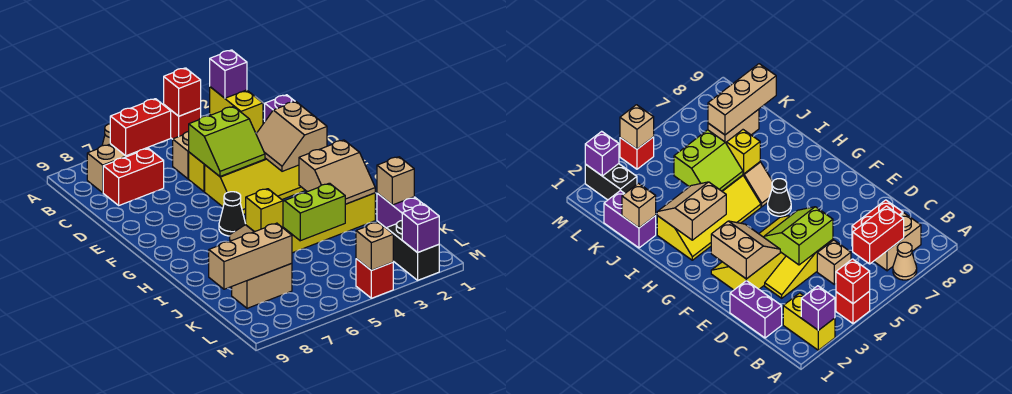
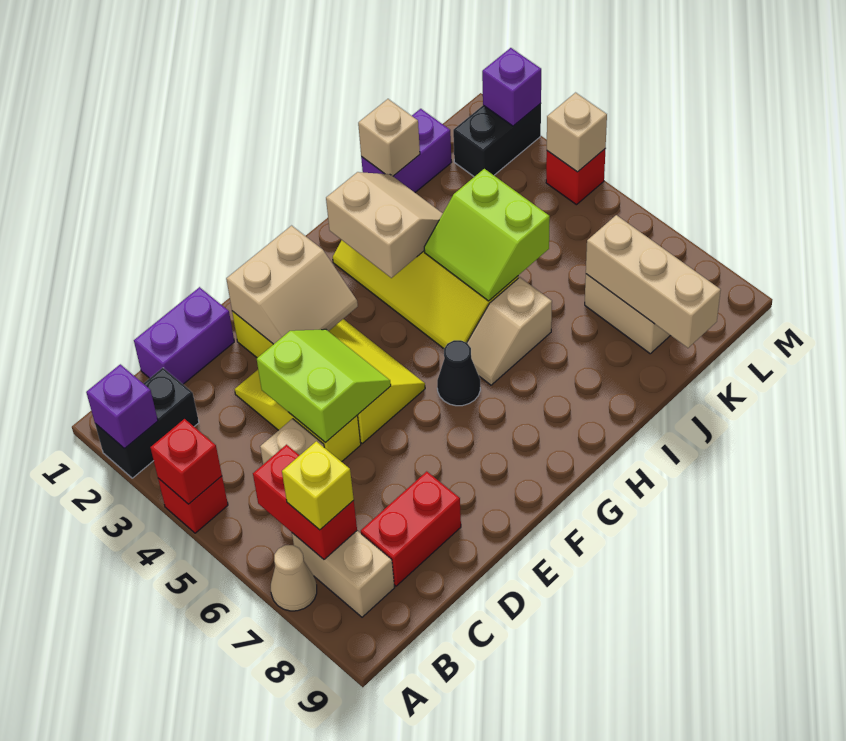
yellow 1x2 brick [210,87,263,133] -> black 1x2 brick [95,368,199,478]
red 1x2 brick [103,148,164,205] -> red 1x2 brick turned to [361,471,461,586]
yellow 1x1 brick [246,189,283,232] -> yellow 1x1 brick moved to [282,441,354,530]

